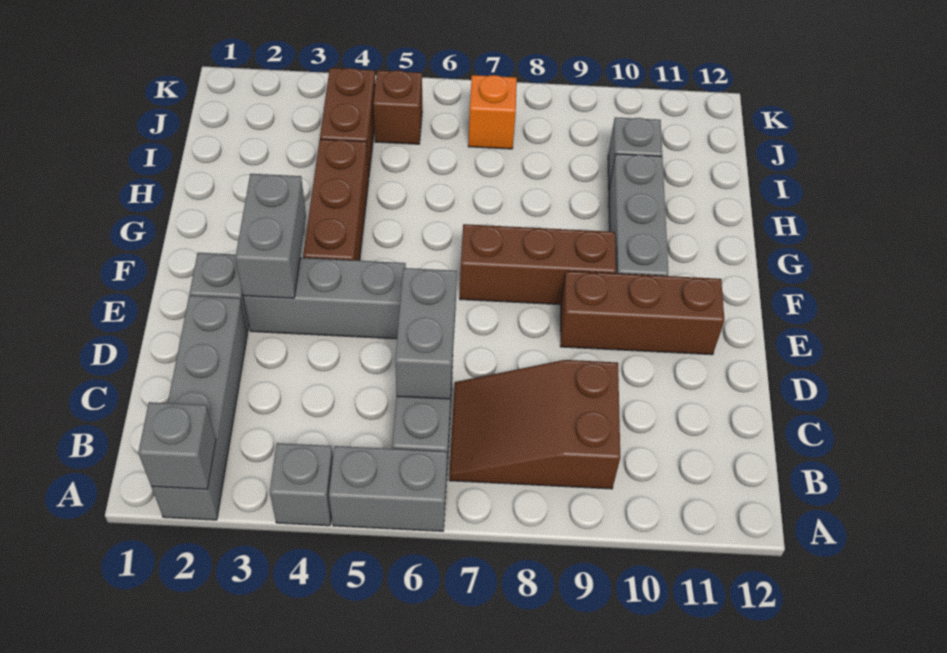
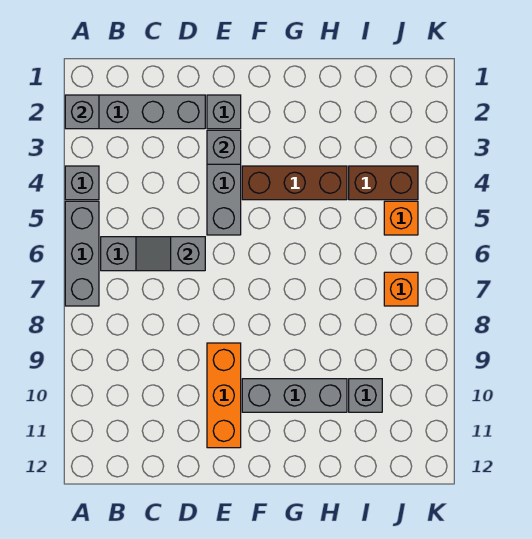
grey 1x2 brick [329,446,447,531] -> grey 1x3 brick [65,201,99,306]
brown 2x3 slope [449,360,620,489] -> none
grey 1x2 brick [395,268,457,399] -> grey 1x2 slope [136,237,205,271]
grey 1x2 brick [235,174,306,298] -> grey 1x1 brick [207,130,241,164]
brown 1x3 brick [560,271,724,355] -> orange 1x3 brick [207,343,241,448]
brown 1x3 brick [460,224,616,305] -> none
brown 1x1 brick [373,70,422,144] -> orange 1x1 brick [384,201,418,235]

